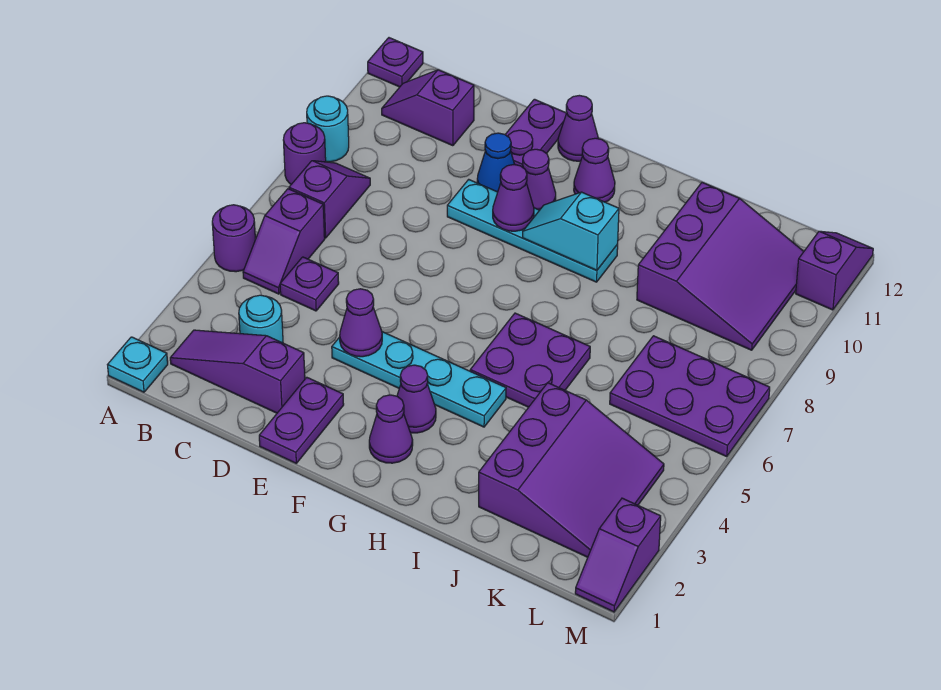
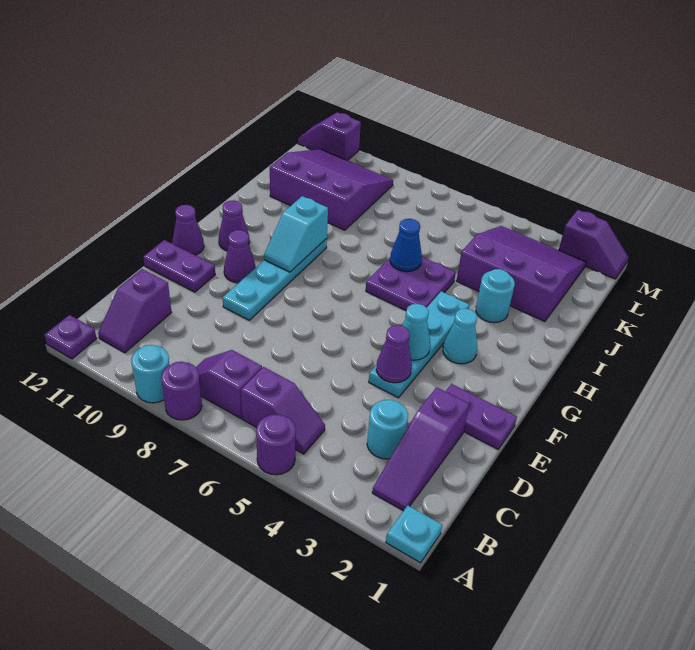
purple 1x1 plate [280,257,339,311] -> none
blue 1x1 cone [477,133,515,192] -> blue 1x1 cone moved to [390,219,422,272]
none -> cyan 1x1 cone [402,304,430,360]
purple 1x1 cone [493,165,534,231] -> none
purple 1x1 cone [369,395,413,463] -> none
purple 1x1 cone [397,365,436,433] -> cyan 1x1 cone [443,309,477,364]
none -> cyan 1x1 round brick [476,269,515,323]
purple 2x3 plate [610,336,770,456] -> none

